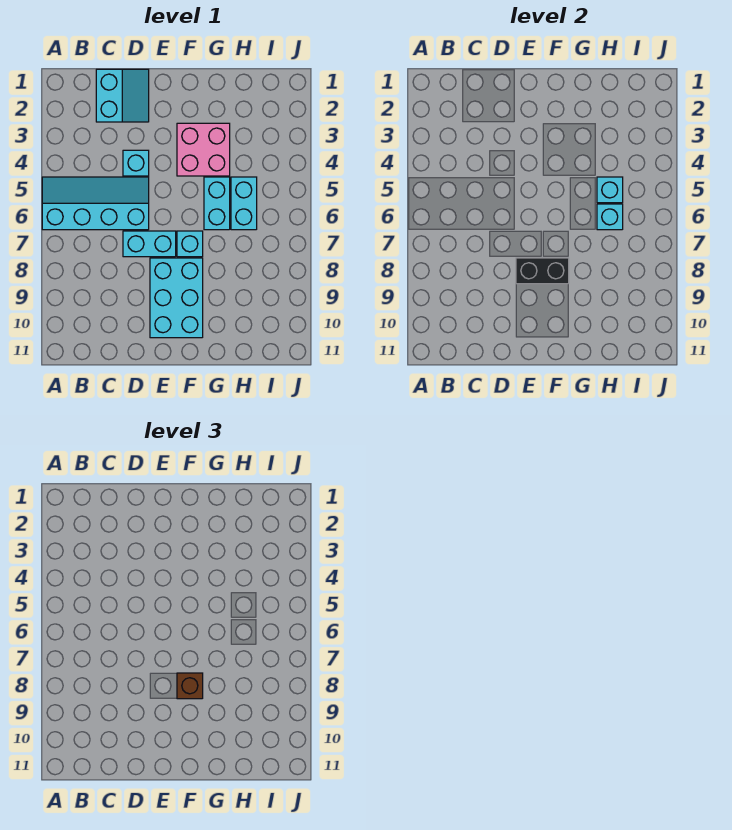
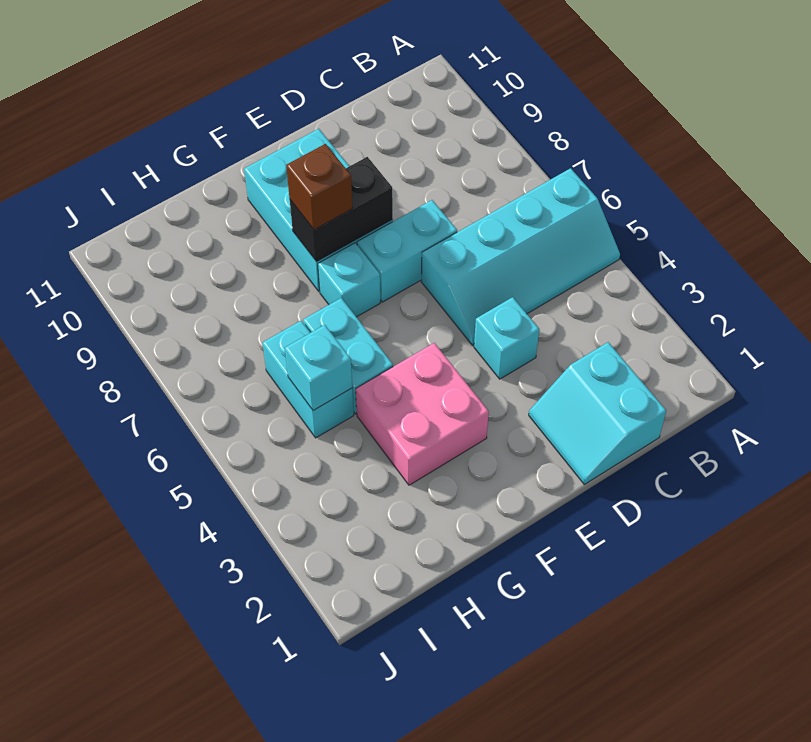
cyan 1x1 brick [597,204,623,230] -> none

